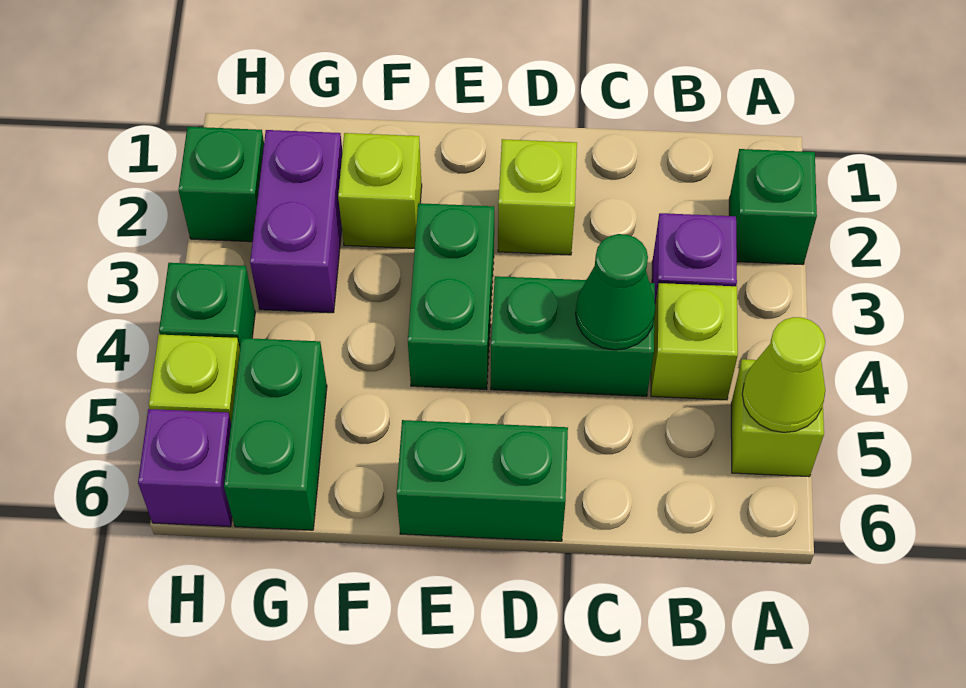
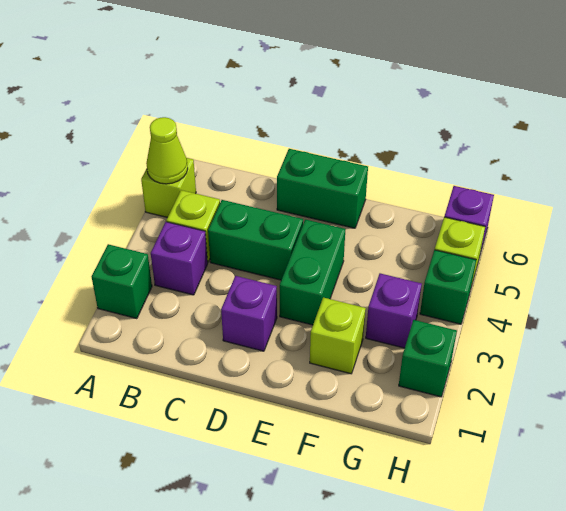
green 1x1 cone [576,234,656,350] -> none
lime 1x1 brick [498,139,577,255] -> purple 1x1 brick [221,276,277,351]
purple 1x2 brick [250,130,342,313] -> purple 1x1 brick [366,273,422,348]
green 1x2 brick [224,338,327,530] -> none

